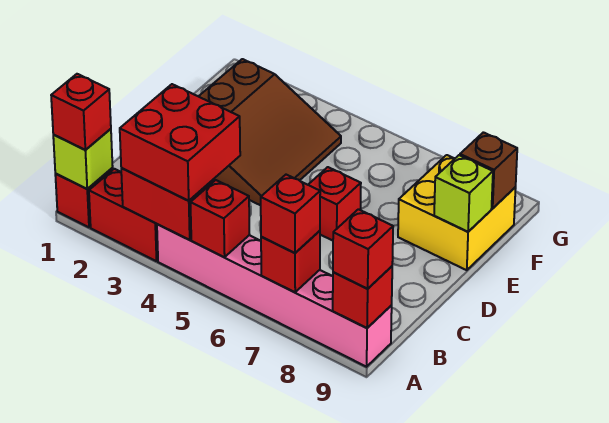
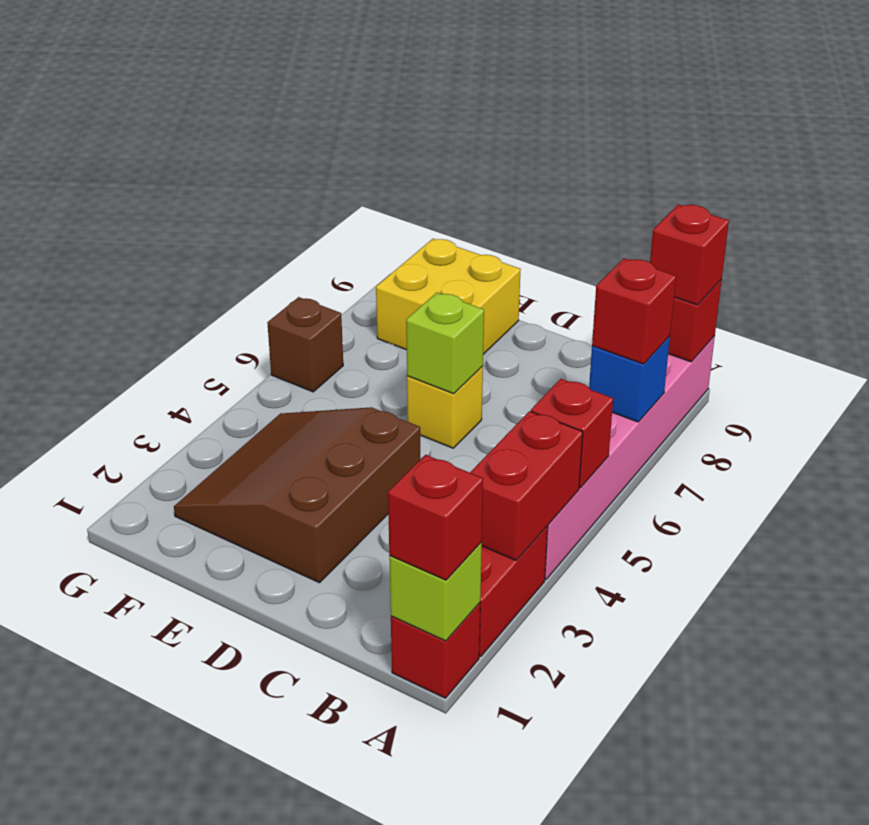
red 2x2 brick [120,84,240,201] -> none
red 1x1 brick [261,231,320,292] -> blue 1x1 brick [589,336,670,422]
brown 3x3 slope [199,59,341,205] -> brown 3x3 slope turned to [174,407,420,583]
red 1x1 brick [308,167,361,241] -> yellow 1x1 brick [407,366,483,448]
lime 1x1 brick [434,155,493,232] -> lime 1x1 brick moved to [406,293,484,394]
brown 1x1 brick [460,132,517,208] -> brown 1x1 brick moved to [267,297,343,392]

